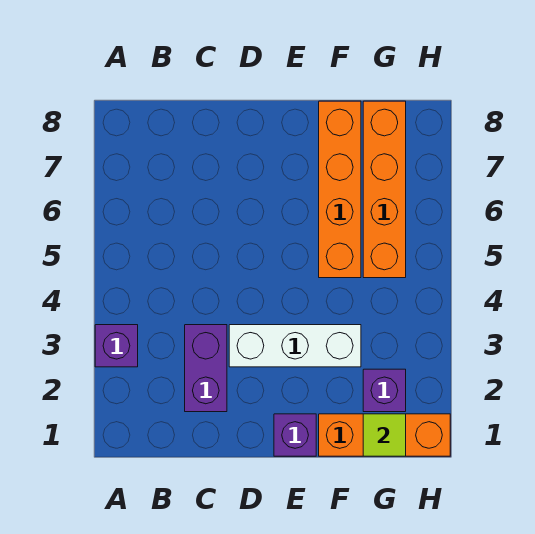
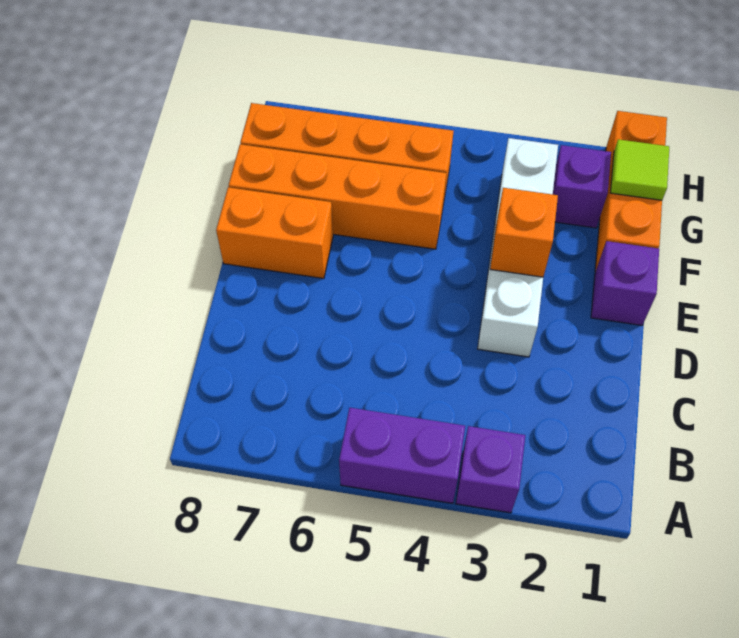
purple 1x2 brick [185,325,227,412] -> purple 1x2 brick moved to [339,408,465,503]
white 1x3 brick [229,325,361,367] -> white 1x4 brick [478,138,558,357]
none -> orange 1x1 brick [490,188,558,277]
none -> orange 1x2 brick [216,187,333,278]

